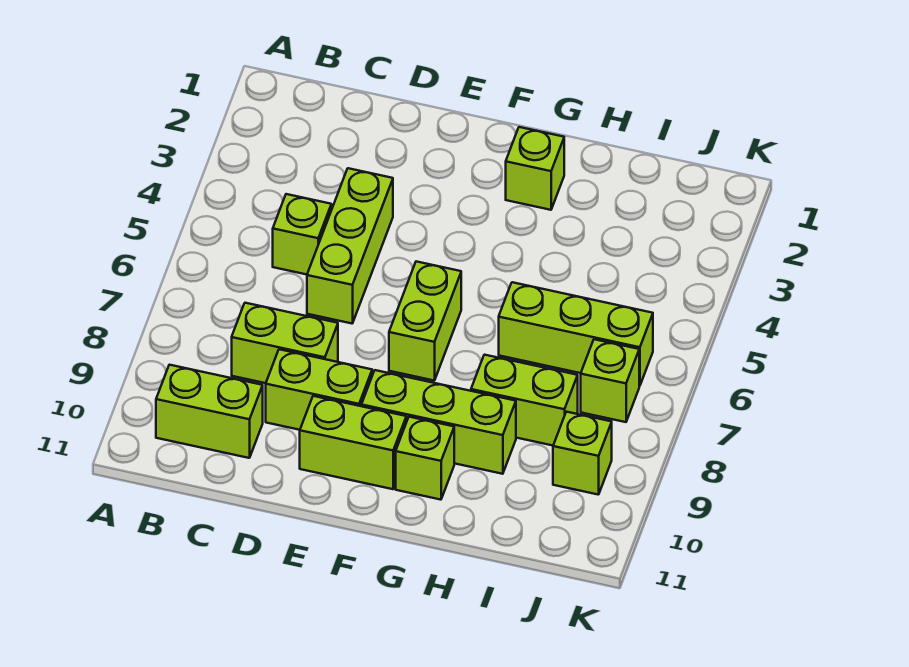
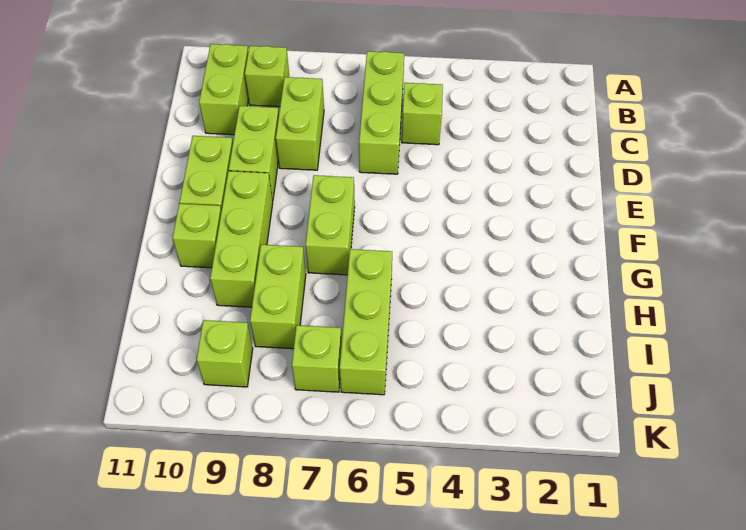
lime 1x3 brick [307,168,393,323] -> lime 1x3 brick turned to [359,51,404,174]
lime 1x2 brick [389,262,461,380] -> lime 1x2 brick turned to [305,175,355,275]
lime 1x1 brick [506,127,564,210] -> lime 1x1 brick moved to [245,46,289,107]

